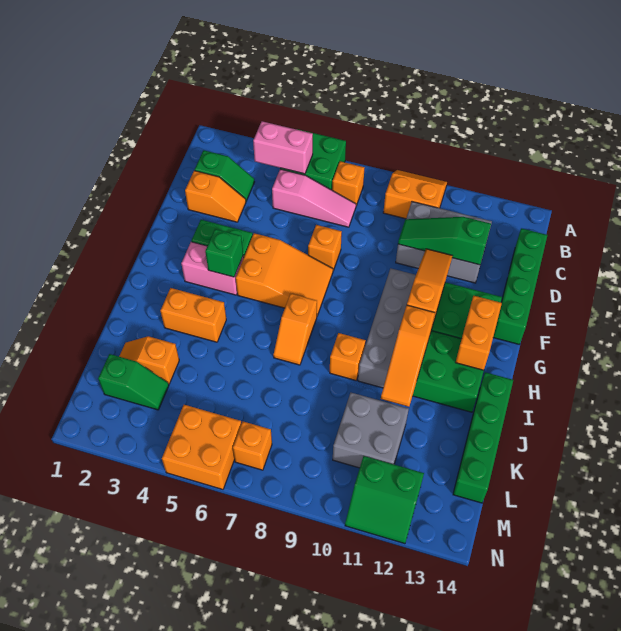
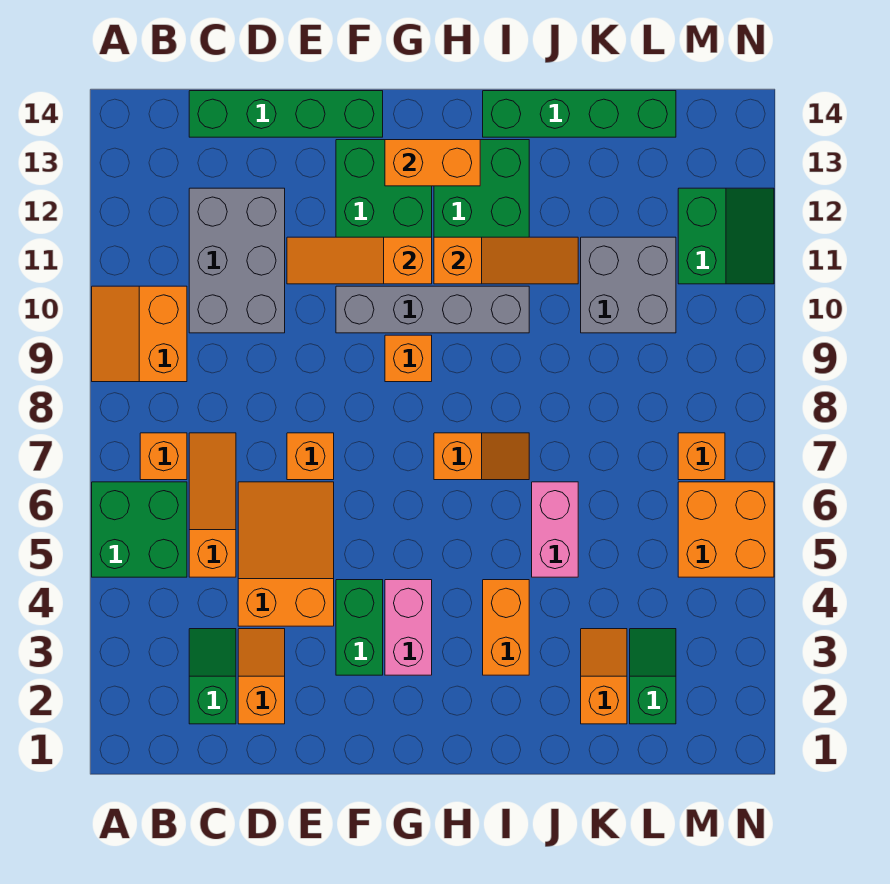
pink 1x2 brick [253,121,313,174] -> pink 1x2 brick moved to [532,482,578,577]
pink 1x3 slope [272,169,356,227] -> orange 1x3 slope [189,433,236,577]
green 1x3 slope [398,217,491,265] -> none
orange 2x3 slope [236,233,333,316] -> orange 2x3 slope moved to [238,482,334,626]
green 1x1 brick [205,229,243,277] -> none
orange 1x1 brick [330,333,366,380] -> orange 1x1 brick moved to [385,335,432,382]
orange 1x2 slope [119,336,179,384] -> orange 1x2 slope turned to [581,629,627,724]

